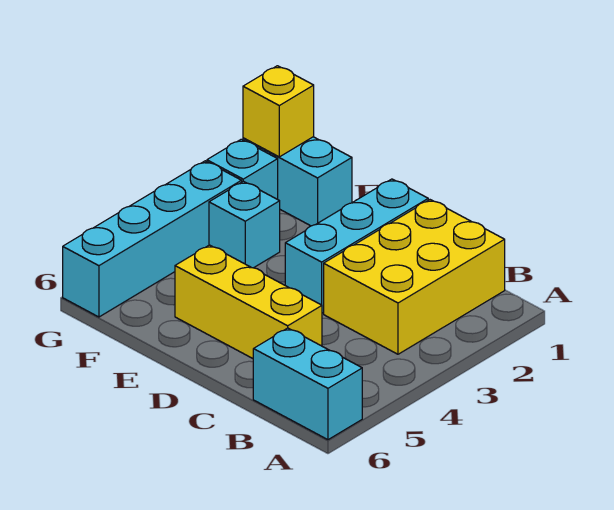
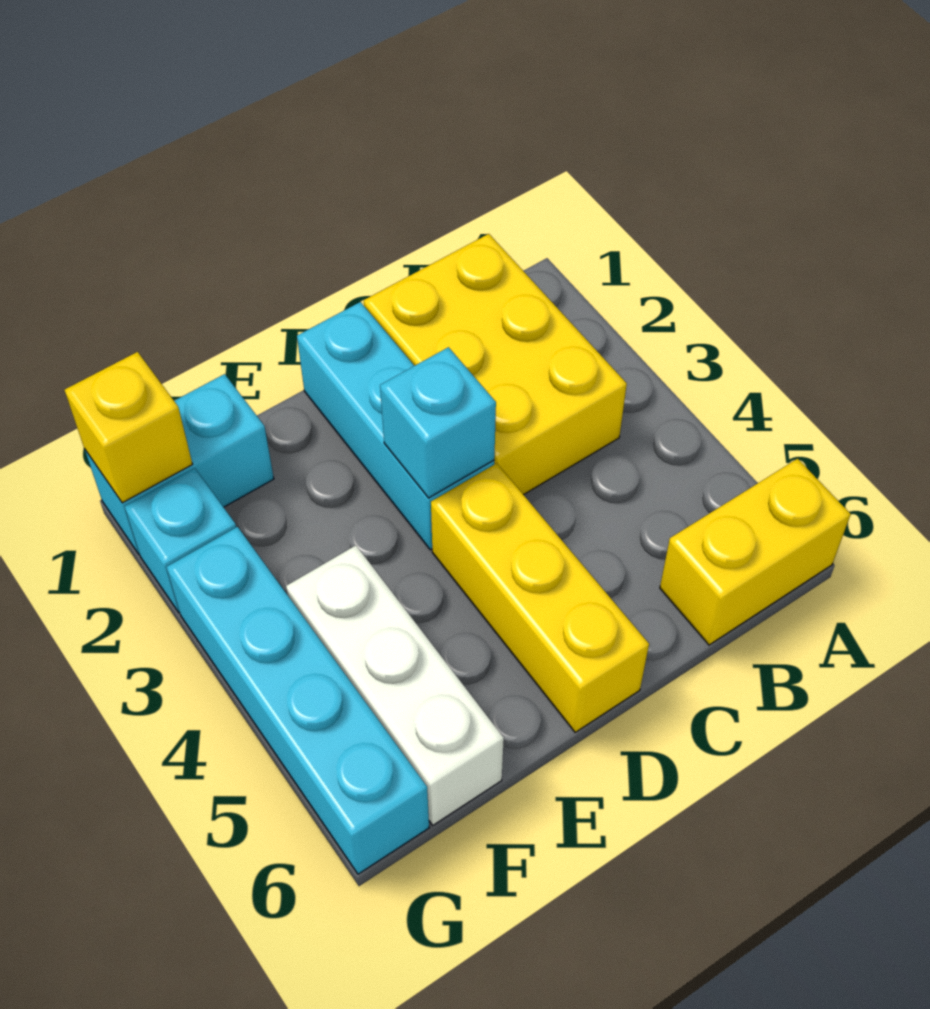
cyan 1x2 brick [253,328,362,440] -> yellow 1x2 brick [660,459,851,645]
yellow 1x3 brick [175,245,322,358] -> yellow 1x3 brick turned to [431,463,649,732]
cyan 1x1 brick [209,181,280,268] -> cyan 1x1 brick moved to [380,347,496,498]
none -> white 1x3 brick [286,545,504,825]

